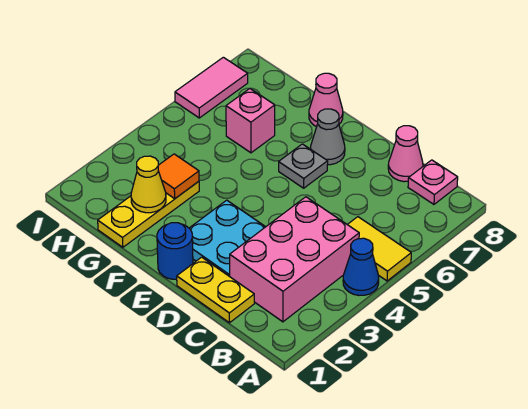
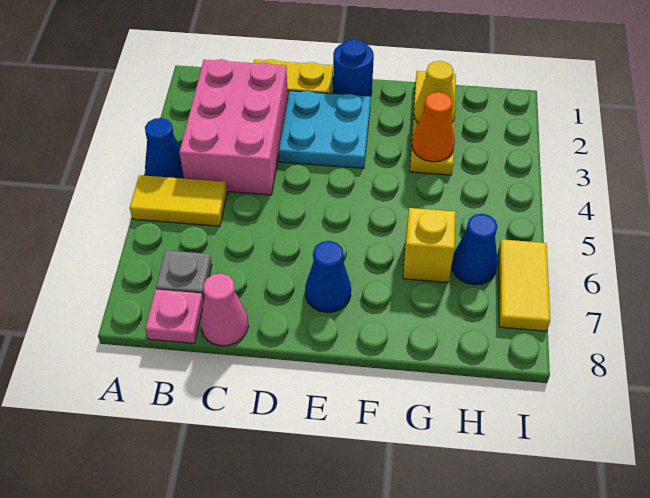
grey 1x1 plate [279,144,328,188] -> grey 1x1 plate moved to [156,250,212,302]
grey 1x1 cone [311,109,345,165] -> blue 1x1 cone [305,241,351,312]
pink 1x1 cone [309,73,343,127] -> none
orange 1x1 tile [158,154,199,199] -> orange 1x1 cone [412,92,455,162]
pink 1x1 brick [226,89,275,153] -> yellow 1x1 brick [403,208,456,282]
none -> blue 1x1 cone [452,214,498,285]
pink 1x2 tile [175,57,248,118] -> yellow 1x2 tile [499,239,550,331]

